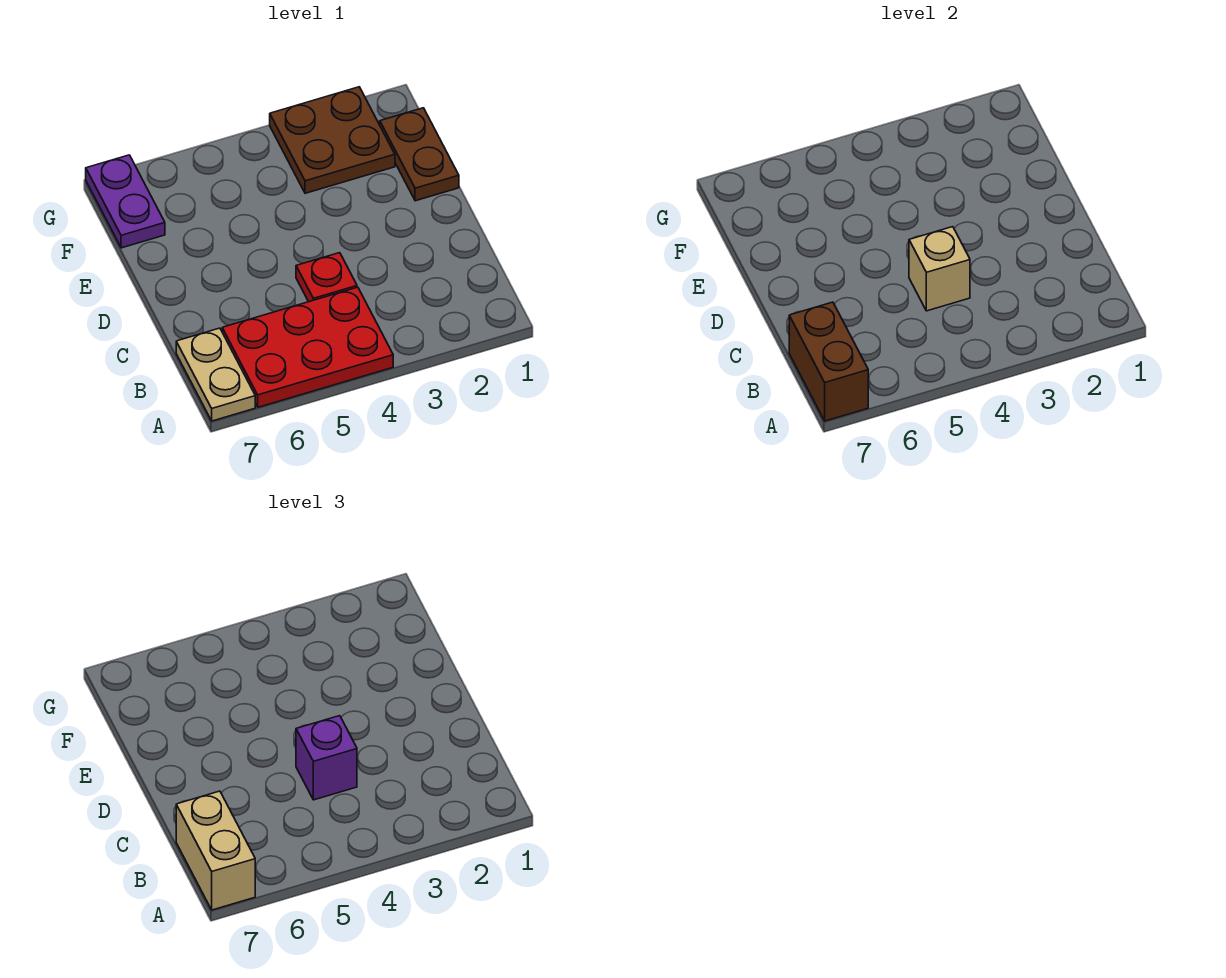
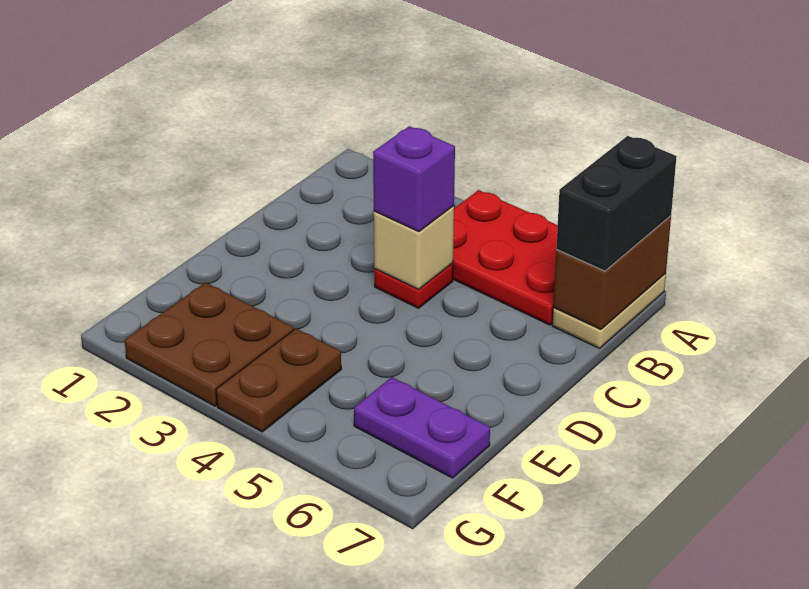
tan 1x2 brick [176,791,255,910] -> black 1x2 brick [556,136,677,271]
brown 1x2 plate [380,108,459,201] -> brown 1x2 plate moved to [216,329,341,432]
purple 1x2 plate [86,155,165,248] -> purple 1x2 plate turned to [354,377,490,478]

